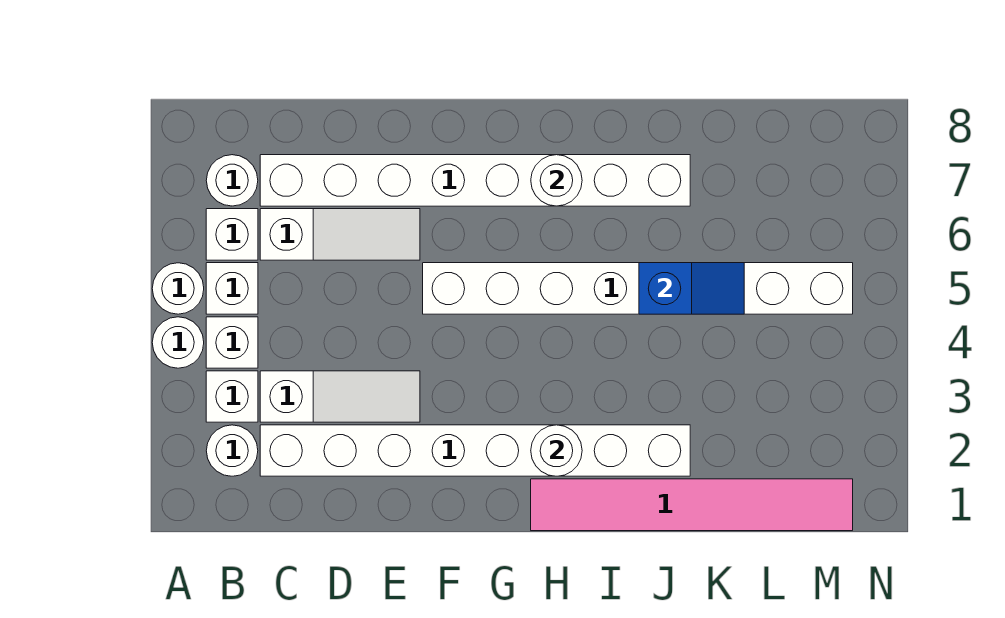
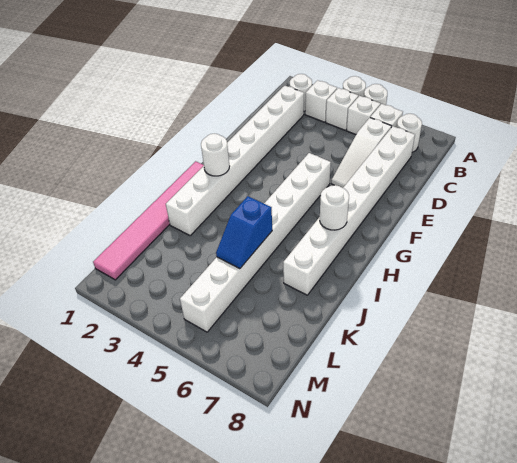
white 1x3 slope [260,371,420,422] -> none

